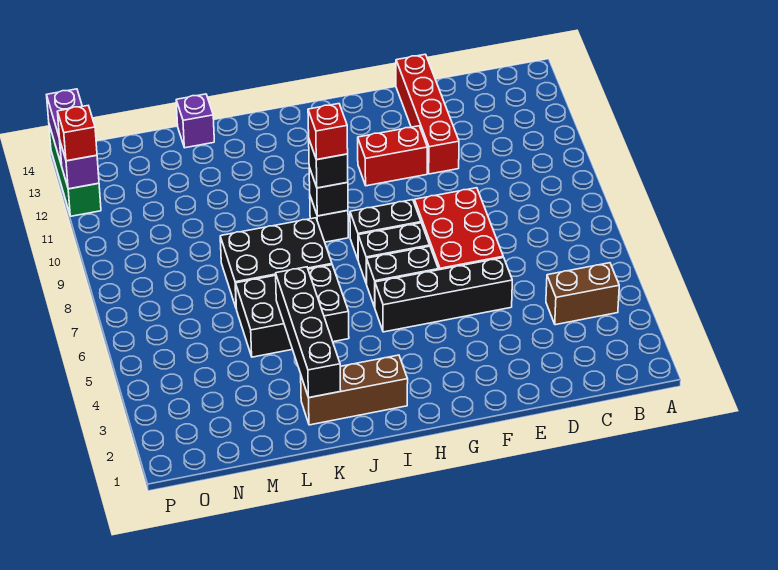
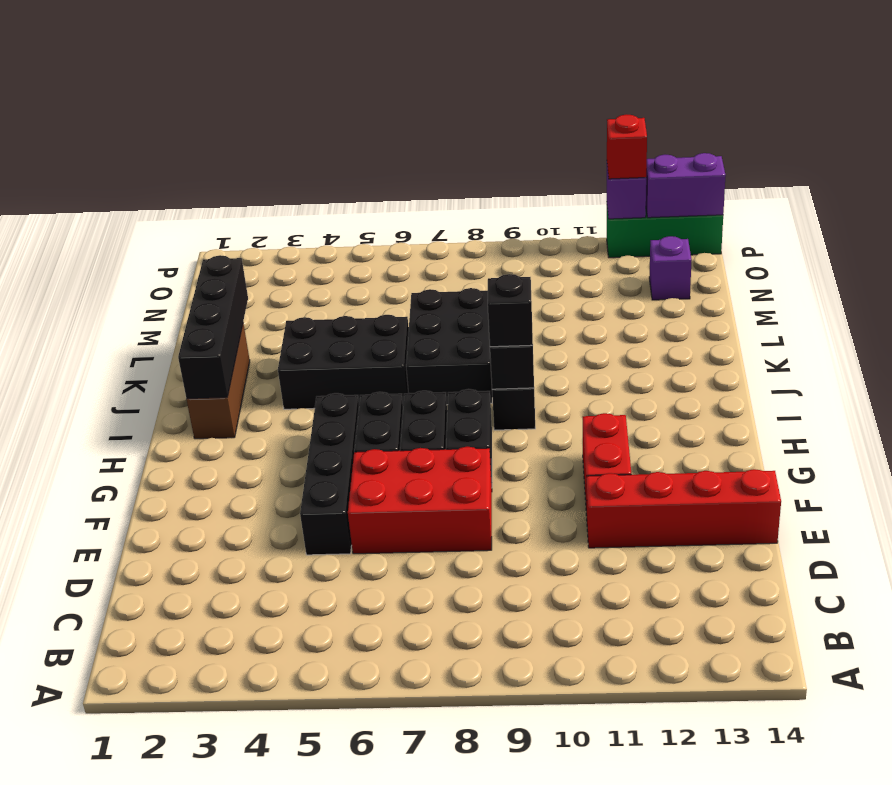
brown 1x2 brick [546,263,619,325] -> none
red 1x1 brick [308,104,348,160] -> none
black 2x3 brick [236,265,349,357] -> black 2x3 brick turned to [278,315,409,409]
black 1x4 brick [276,267,341,398] -> black 1x4 brick turned to [178,255,248,399]
purple 1x1 brick [176,94,214,148] -> purple 1x1 brick moved to [649,236,692,300]

